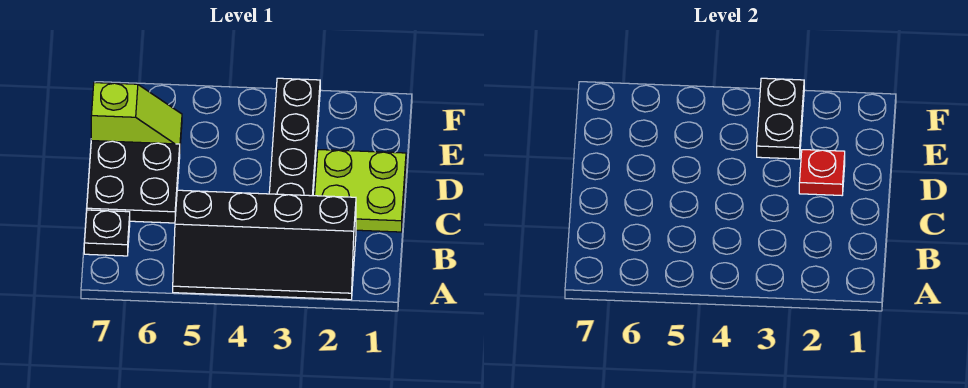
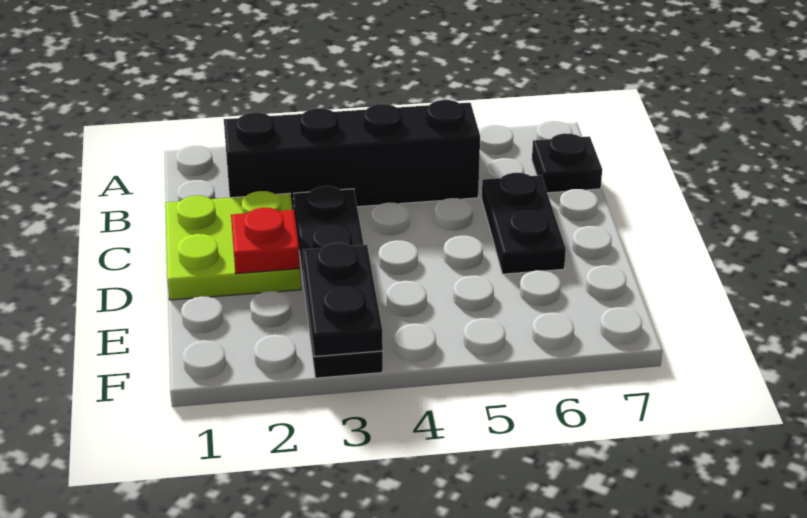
black 2x2 plate [87,141,180,223] -> black 1x2 plate [482,173,566,274]
lime 1x2 slope [91,83,182,144] -> none

